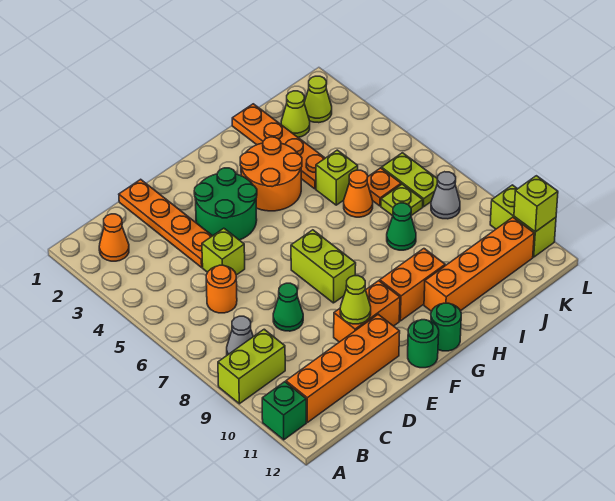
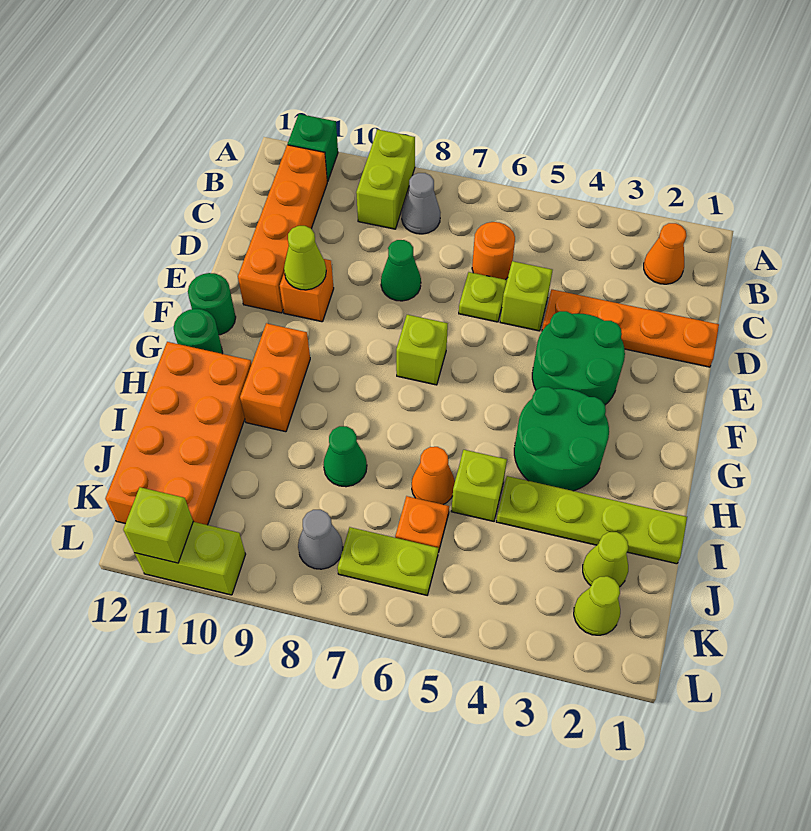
orange 1x2 brick [334,281,400,342] -> orange 1x1 brick [280,259,334,322]
lime 1x2 brick [291,230,356,303] -> lime 1x1 brick [396,315,448,385]
orange 2x2 round brick [240,137,302,211] -> green 2x2 round brick [514,387,609,491]
orange 1x4 brick [424,217,534,311] -> orange 2x4 brick [105,342,252,525]
orange 1x4 plate [232,104,325,189] -> lime 1x4 plate [496,476,687,564]
lime 1x1 plate [381,184,423,216] -> lime 1x1 plate moved to [459,272,507,322]

